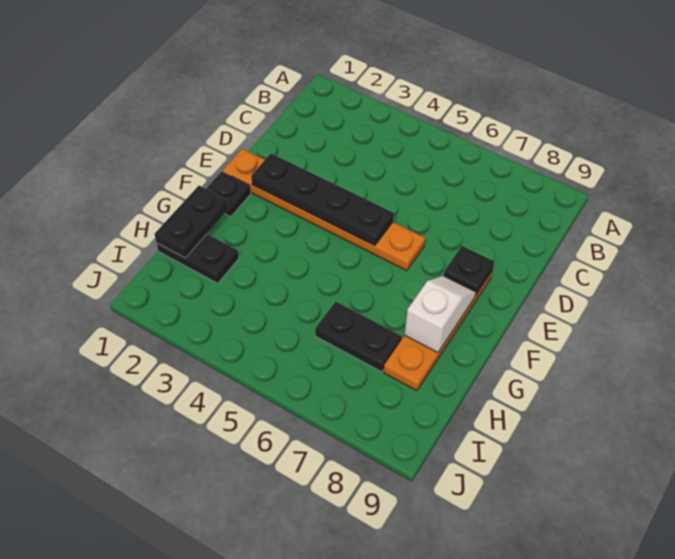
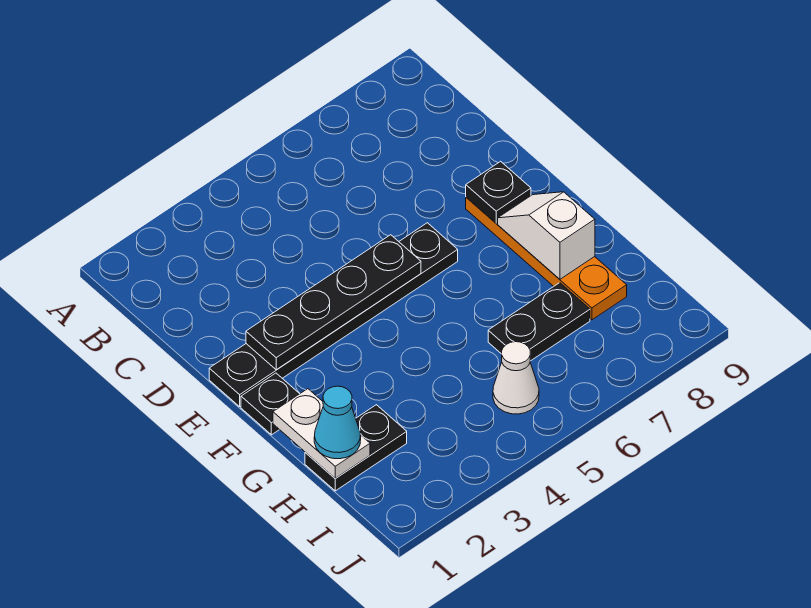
orange 1x6 plate [223,149,425,271] -> black 1x6 plate [209,223,458,407]
black 1x2 plate [155,186,229,258] -> white 1x2 plate [273,389,370,478]
none -> cyan 1x1 cone [314,386,361,459]
none -> white 1x1 cone [493,342,539,414]

